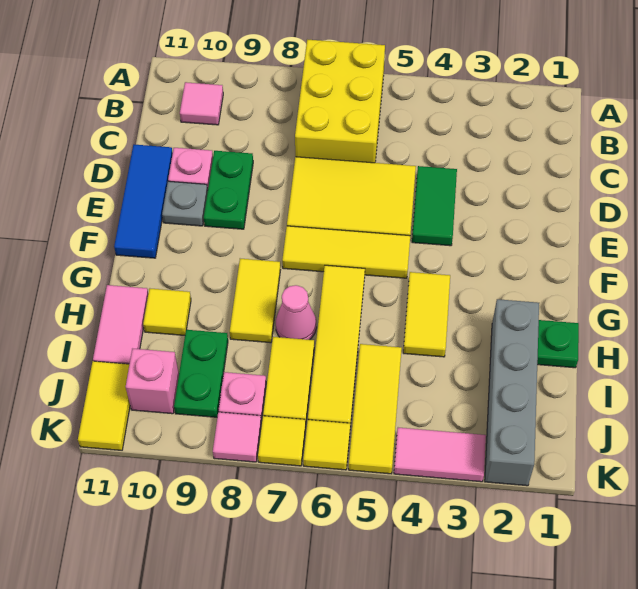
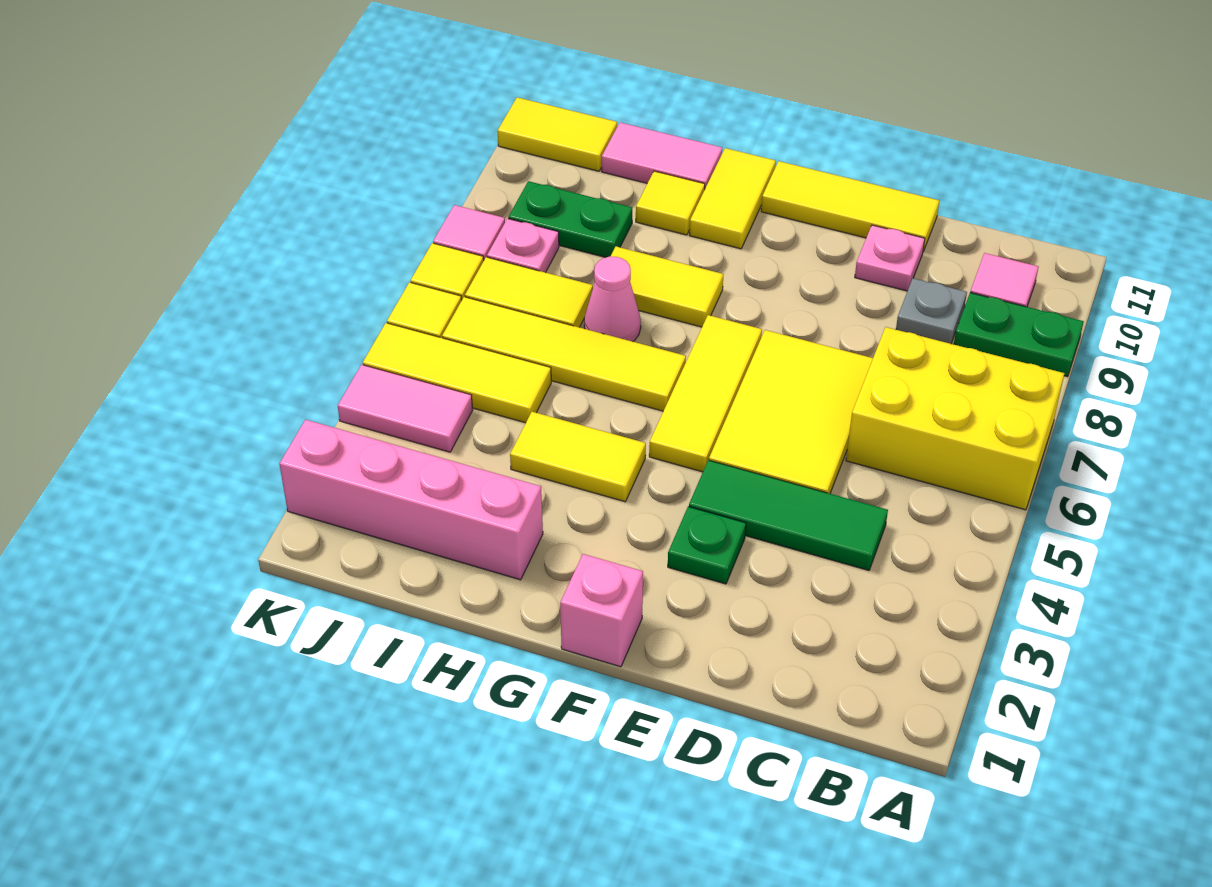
green 1x2 tile [412,166,457,246] -> green 1x3 tile [689,460,888,570]
green 1x2 plate [204,151,253,229] -> green 1x2 plate moved to [954,293,1084,377]
blue 1x3 tile [114,145,173,258] -> yellow 1x3 tile [761,161,939,251]
grey 1x1 plate [162,181,208,226] -> grey 1x1 plate moved to [896,278,967,344]
none -> yellow 1x2 tile [690,148,776,249]
green 1x1 plate [537,320,579,368] -> green 1x1 plate moved to [668,507,746,584]
grey 1x4 brick [485,299,539,486] -> pink 1x4 brick [279,420,543,580]
pink 1x1 brick [126,349,179,414] -> pink 1x1 brick moved to [560,554,643,667]
pink 1x2 tile [394,428,486,482] -> pink 1x2 tile turned to [338,365,473,452]

